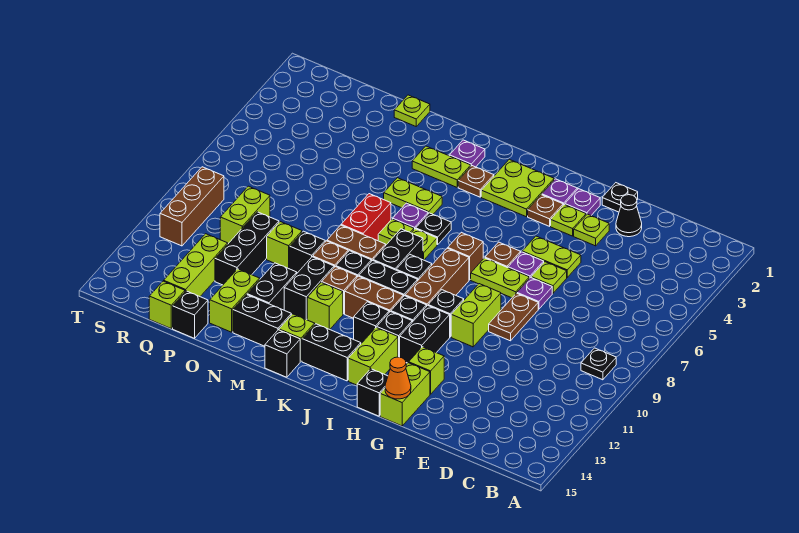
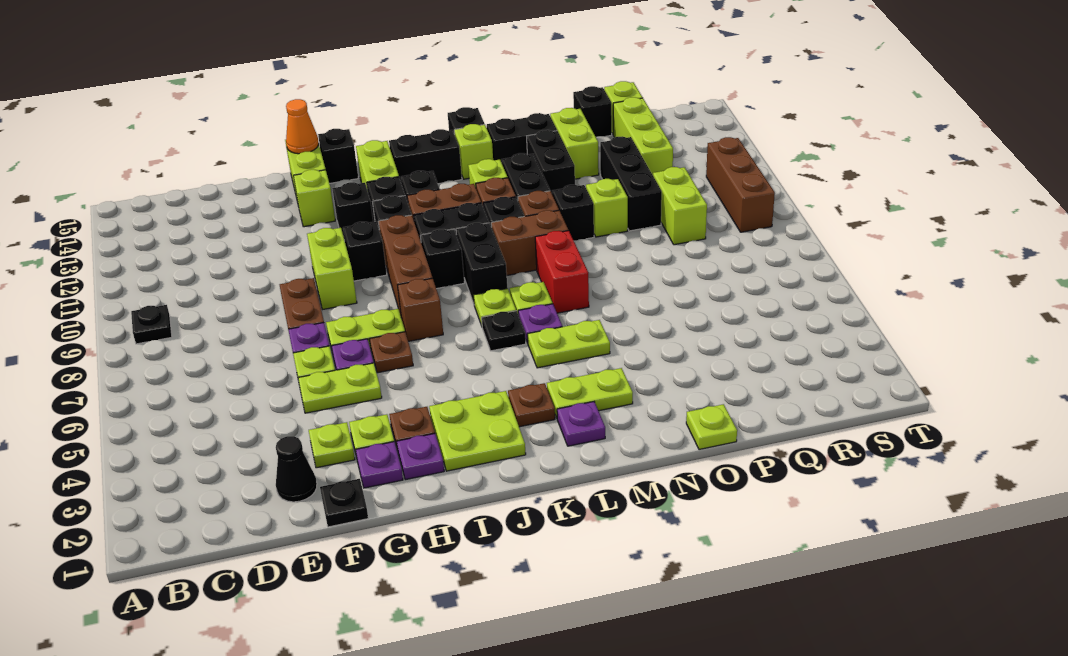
black 1x2 brick [400,305,450,363] -> black 1x1 brick [332,182,373,240]

